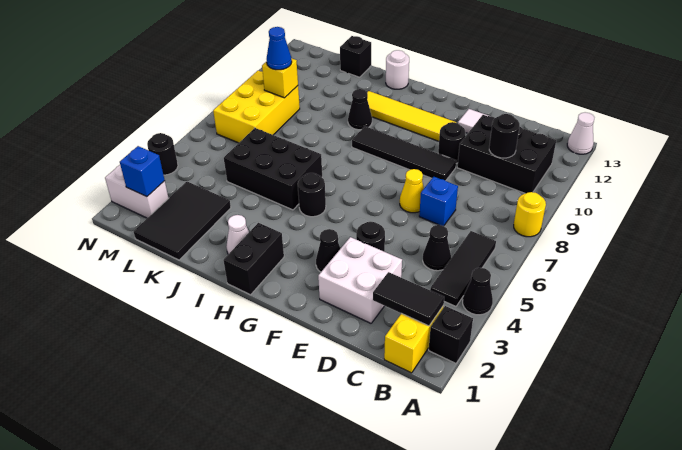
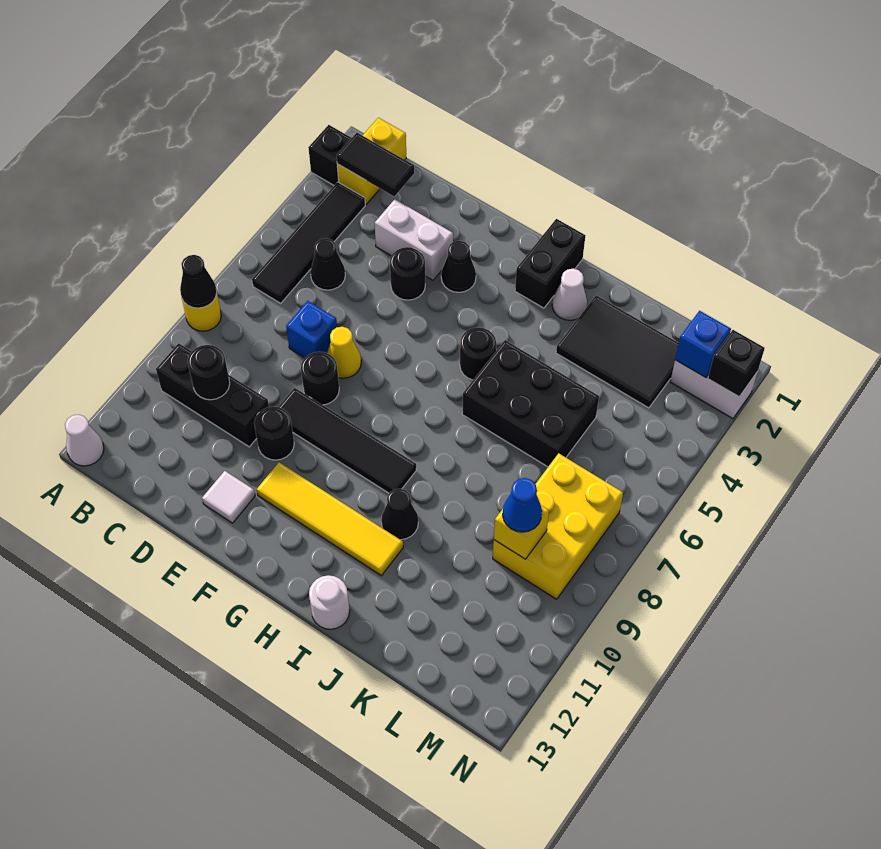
black 1x1 cone [463,268,493,315] -> black 1x1 cone moved to [180,255,217,308]
black 1x3 tile [430,231,496,306] -> black 1x4 tile [252,182,365,303]
black 2x3 brick [457,115,556,194] -> black 1x3 brick [156,343,269,447]
white 2x2 brick [318,237,402,323] -> white 1x2 brick [375,199,453,280]
black 2x3 tile [134,182,231,260] -> black 2x3 tile turned to [556,295,679,408]
black 1x1 brick [340,36,371,77] -> black 1x1 brick moved to [708,330,765,397]
black 1x1 round brick [147,133,178,175] -> black 1x1 round brick moved to [301,352,339,405]

